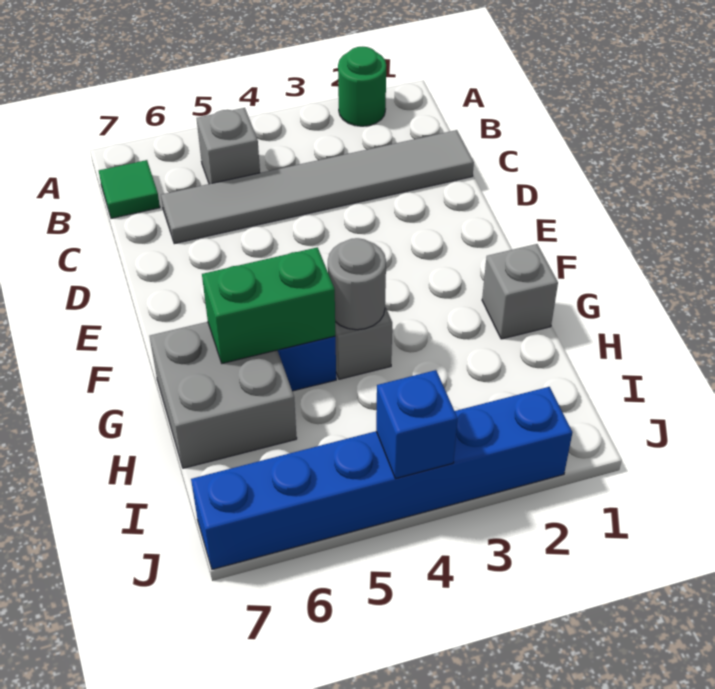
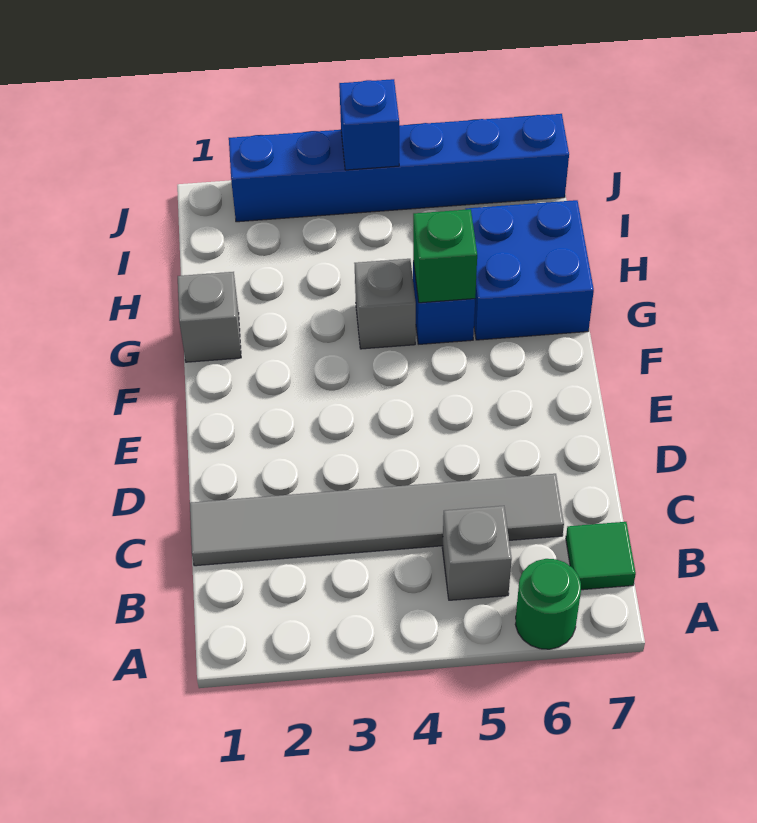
green 1x1 round brick [338,47,386,126] -> green 1x1 round brick moved to [515,559,581,649]
grey 1x1 round brick [328,238,386,330] -> none
green 1x2 brick [202,247,335,363] -> green 1x1 brick [413,209,477,303]
grey 2x2 brick [150,322,297,468] -> blue 2x2 brick [465,200,594,340]

